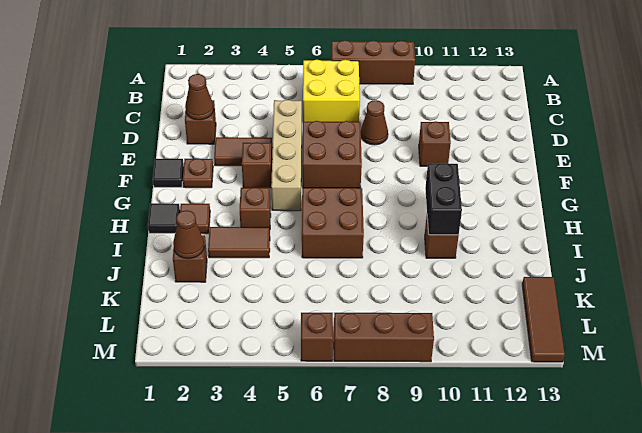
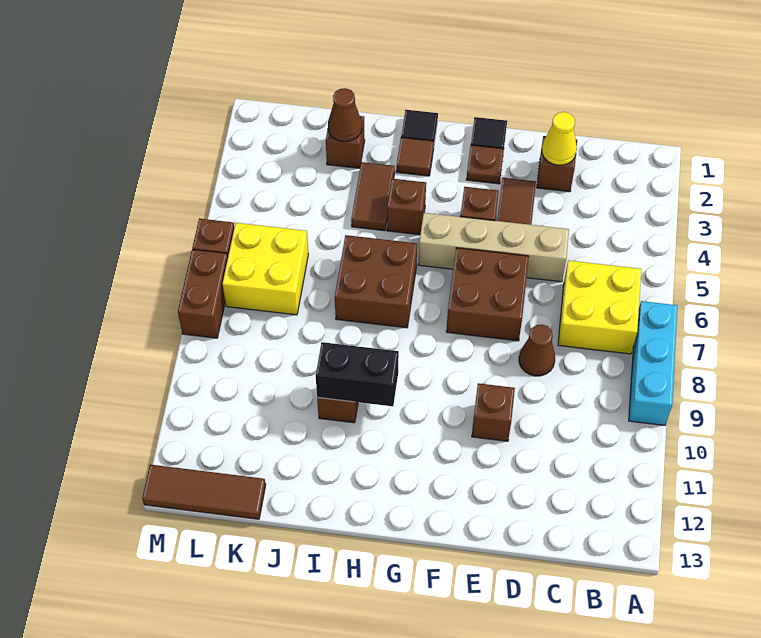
brown 1x3 brick [331,40,415,84] -> cyan 1x3 brick [629,301,677,425]
brown 1x1 cone [185,74,214,120] -> yellow 1x1 cone [542,112,577,165]
none -> yellow 2x2 brick [222,223,308,315]
brown 1x3 brick [334,313,434,362] -> brown 1x2 brick [178,249,228,338]

